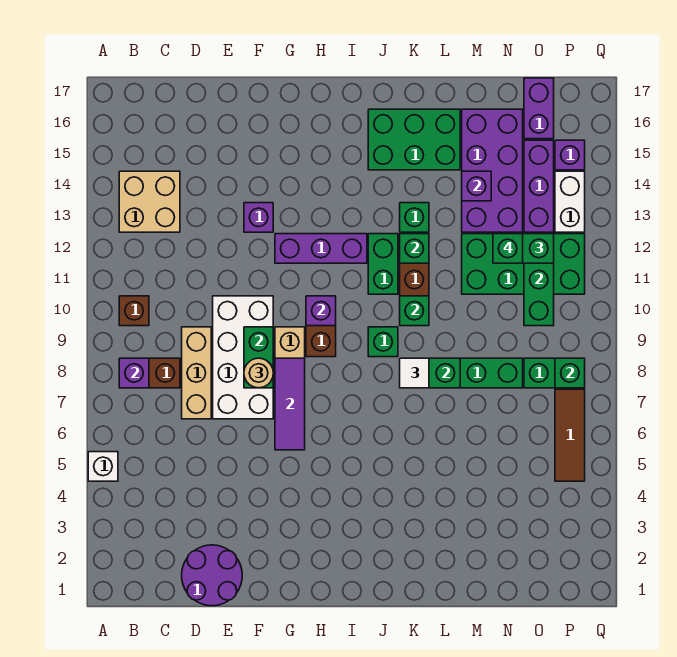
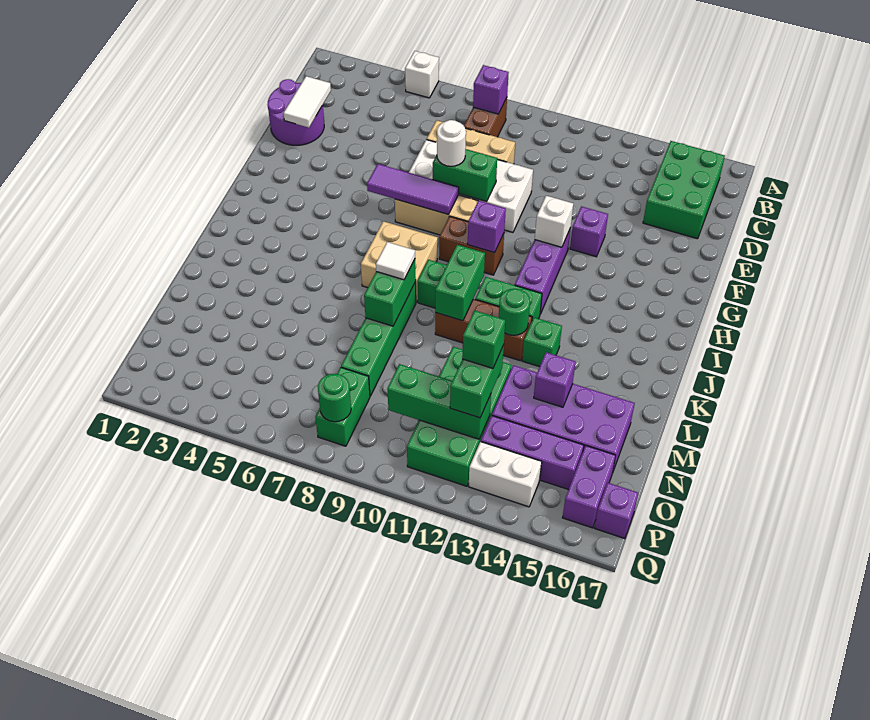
brown 1x1 brick [119,296,149,326] -> none
tan 2x2 brick [119,171,180,232] -> tan 2x2 brick moved to [361,221,438,302]
none -> white 1x2 tile [284,76,331,128]
tan 1x1 round brick [244,358,273,388] -> white 1x1 round brick [437,120,466,166]
none -> white 1x1 brick [535,196,573,247]
green 2x3 brick [368,109,460,170] -> green 2x3 brick moved to [643,141,725,239]
green 1x1 brick [400,296,429,326] -> green 1x2 brick [435,245,485,321]
green 1x1 brick [400,234,429,263] -> green 1x1 round brick [499,289,530,335]
purple 1x2 brick [524,78,554,139] -> purple 1x2 brick turned to [563,446,616,528]
brown 1x3 tile [555,389,585,481] -> none
green 1x1 brick [555,358,585,388] -> green 1x1 round brick [318,374,351,422]
purple 1x1 brick [555,140,585,170] -> purple 1x1 brick moved to [595,483,638,539]

